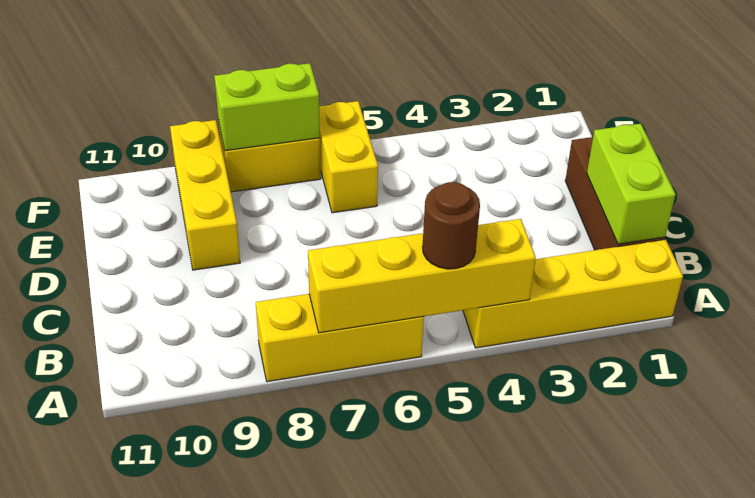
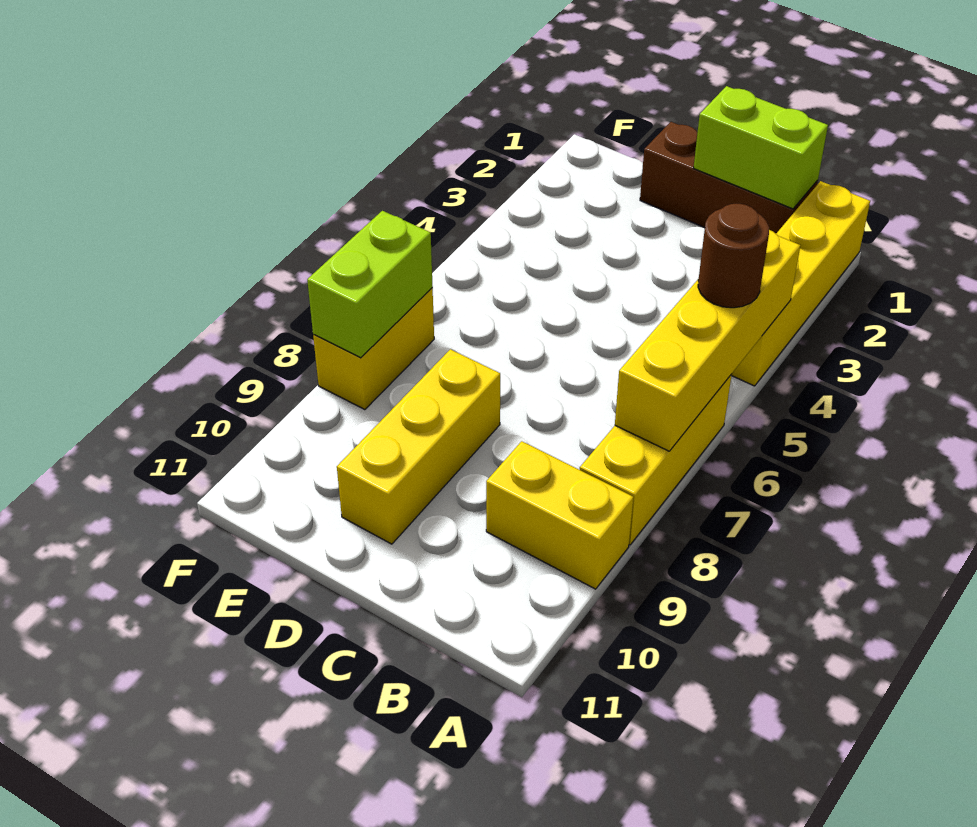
yellow 1x3 brick [170,120,240,270] -> yellow 1x3 brick turned to [337,349,500,544]
yellow 1x2 brick [319,101,378,213] -> yellow 1x2 brick moved to [486,441,633,589]

